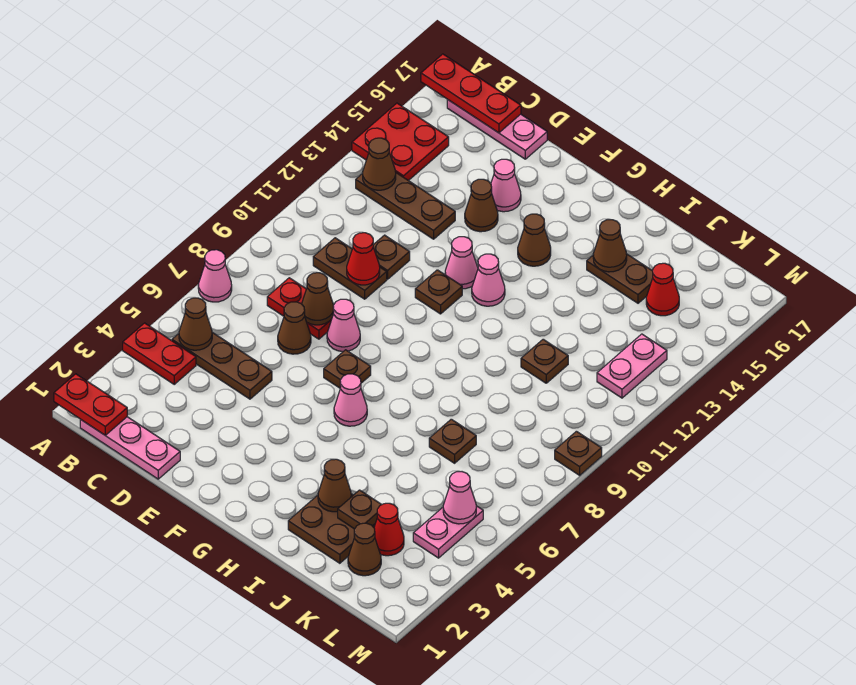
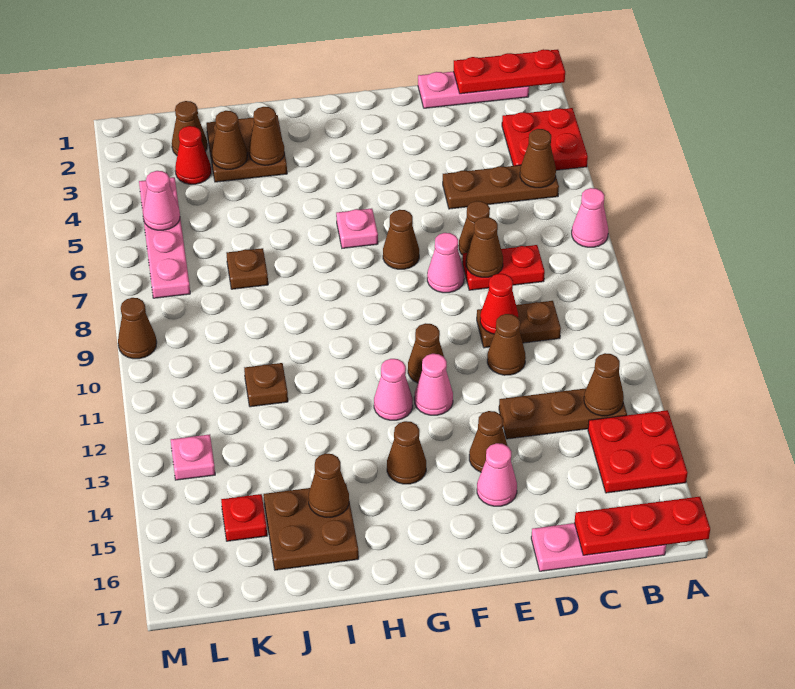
red 1x2 plate [54,374,127,435] -> red 1x3 plate [454,49,565,94]
red 1x2 plate [123,323,196,384] -> red 2x2 plate [502,108,588,170]
brown 1x1 plate [373,235,410,279] -> brown 1x1 cone [487,314,526,375]
brown 1x1 plate [324,350,371,388] -> brown 1x1 cone [383,210,419,269]
brown 1x1 plate [415,270,462,314] -> brown 1x1 cone [408,323,444,383]
pink 1x1 cone [334,374,367,426] -> pink 1x1 plate [336,208,378,248]
brown 1x2 plate [587,254,653,303] -> brown 2x2 plate [264,485,359,570]
brown 1x1 plate [338,490,382,529] -> brown 1x1 cone [212,111,247,169]
red 1x1 cone [646,263,679,316] -> red 1x1 plate [221,494,267,541]
pink 1x2 plate [413,506,483,558] -> pink 1x4 plate [139,177,190,298]
pink 1x2 plate [597,334,667,398] -> pink 1x1 plate [171,434,215,480]
brown 1x1 plate [555,431,602,475] -> brown 1x1 cone [118,298,157,359]

